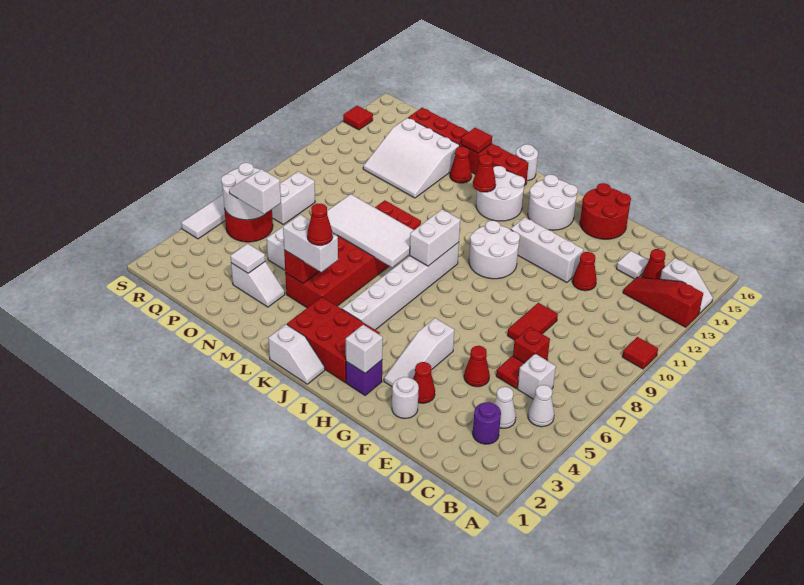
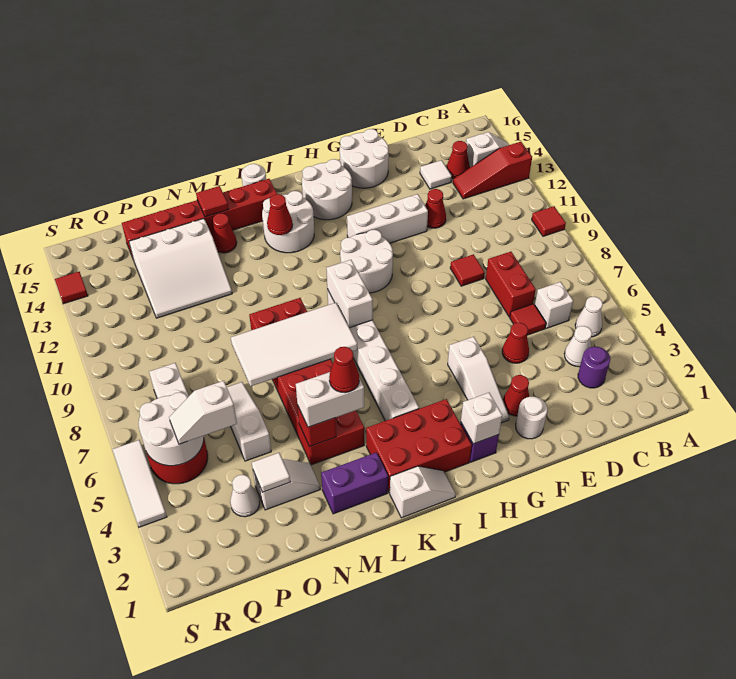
red 1x1 brick [513,327,550,363] -> red 1x2 brick [486,252,536,317]
red 1x2 tile [507,303,558,340] -> red 1x1 tile [450,254,485,286]
red 2x2 round brick [580,183,631,239] -> white 2x2 round brick [340,129,389,188]
none -> purple 1x2 brick [321,452,388,514]
none -> white 1x1 cone [230,475,260,517]

